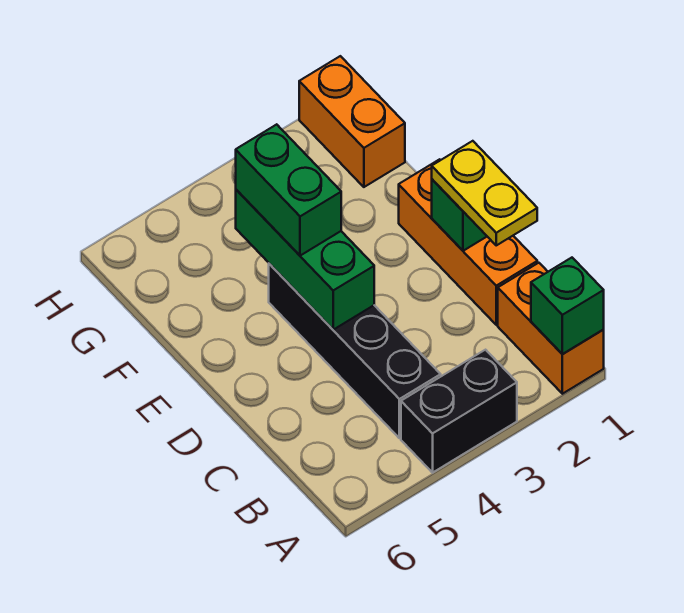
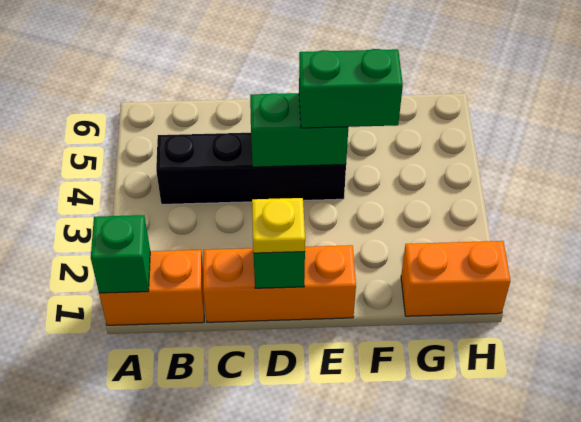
black 1x2 brick [401,350,517,473] -> none
yellow 1x2 plate [432,141,537,245] -> yellow 1x1 plate [252,198,305,253]
green 1x3 brick [236,190,374,330] -> green 1x2 brick [250,93,348,167]

